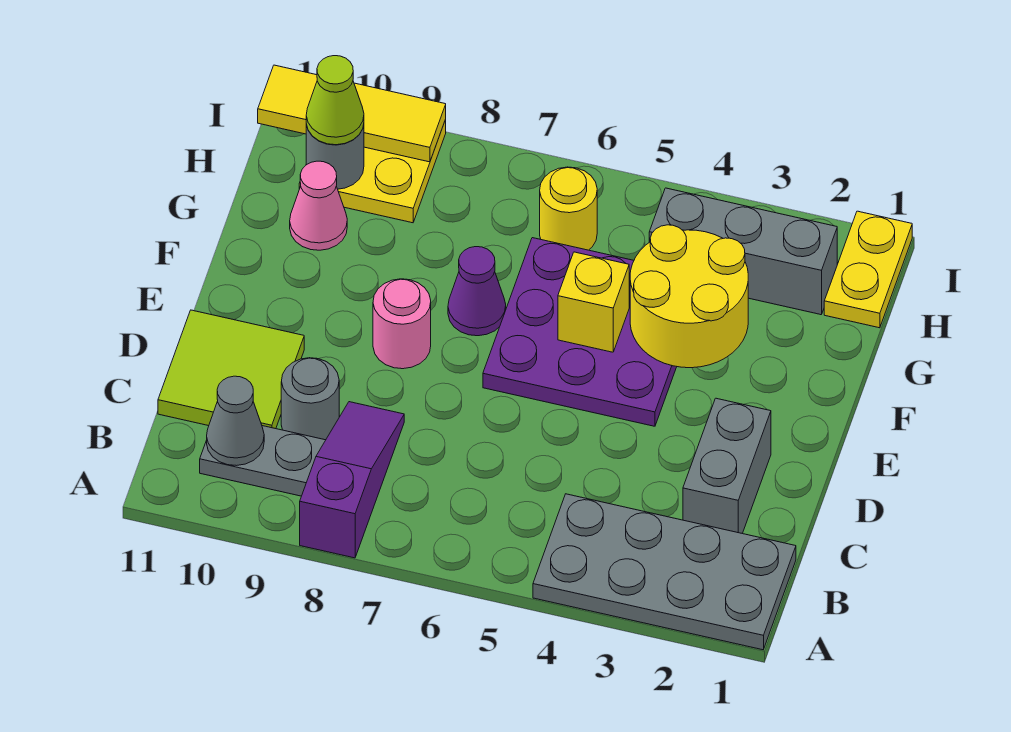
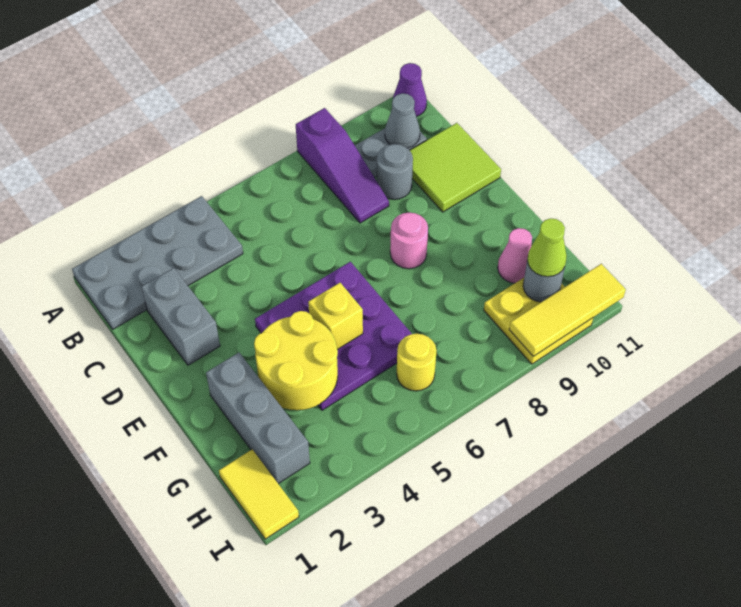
purple 1x1 cone [448,247,506,336] -> purple 1x1 cone moved to [393,63,427,117]
yellow 1x2 plate [824,211,912,328] -> yellow 1x2 tile [219,450,299,539]
grey 1x3 brick [649,188,837,315] -> grey 1x3 brick turned to [206,353,310,484]

